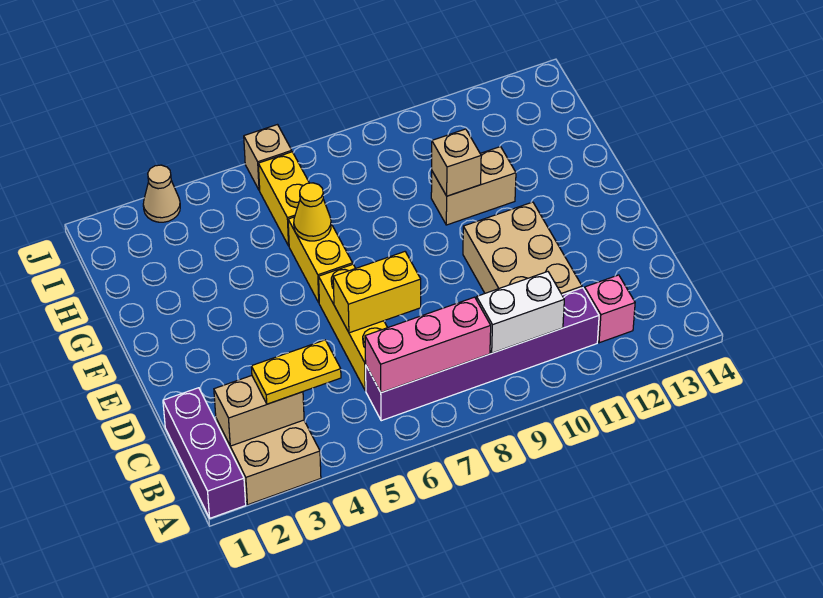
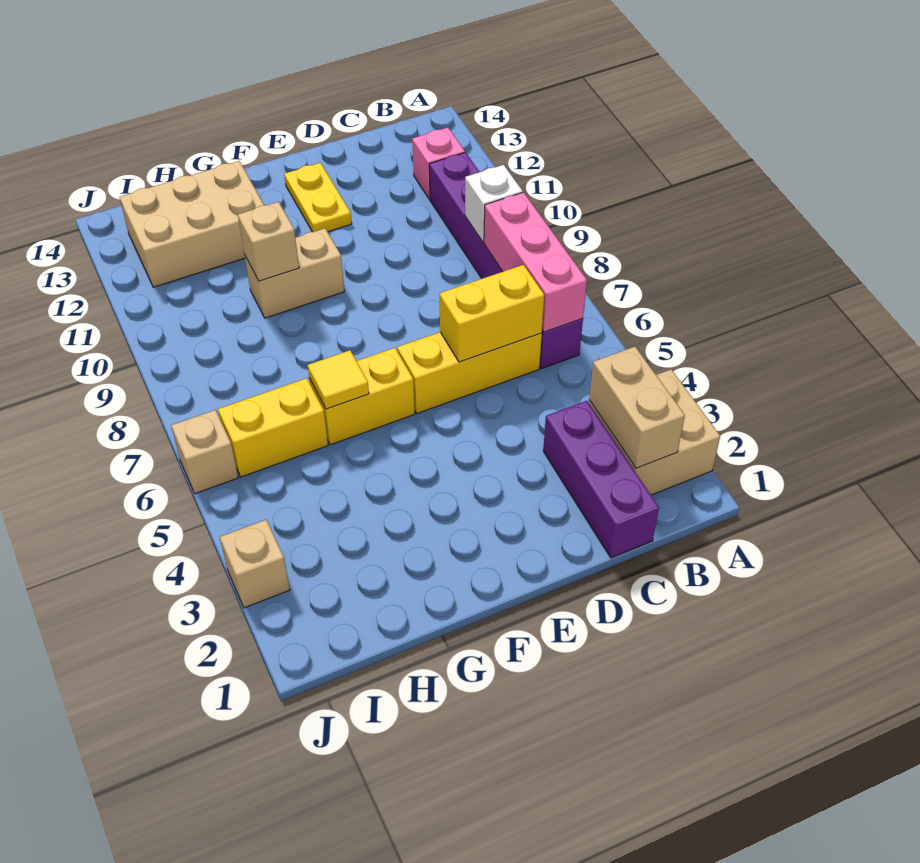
purple 1x3 brick [163,388,246,518] -> purple 1x3 brick turned to [543,401,659,558]
yellow 1x2 plate [251,340,341,404] -> yellow 1x2 plate moved to [284,163,352,232]
white 1x2 brick [477,272,564,353] -> white 1x1 brick [465,165,523,242]
tan 2x3 brick [463,202,582,295] -> tan 2x3 brick moved to [119,161,264,287]
yellow 1x2 brick [333,252,421,333] -> yellow 1x2 brick turned to [440,265,544,362]
yellow 1x1 cone [294,183,331,241] -> yellow 1x1 tile [308,350,369,409]
tan 1x2 brick [431,147,516,225] -> tan 1x2 brick turned to [245,228,344,318]
tan 1x1 cone [143,165,180,222] -> tan 1x1 brick [220,520,290,608]

